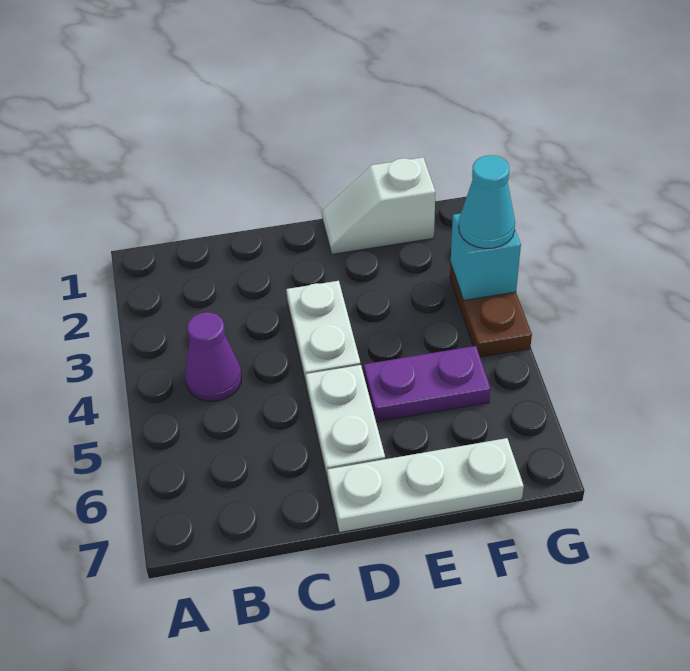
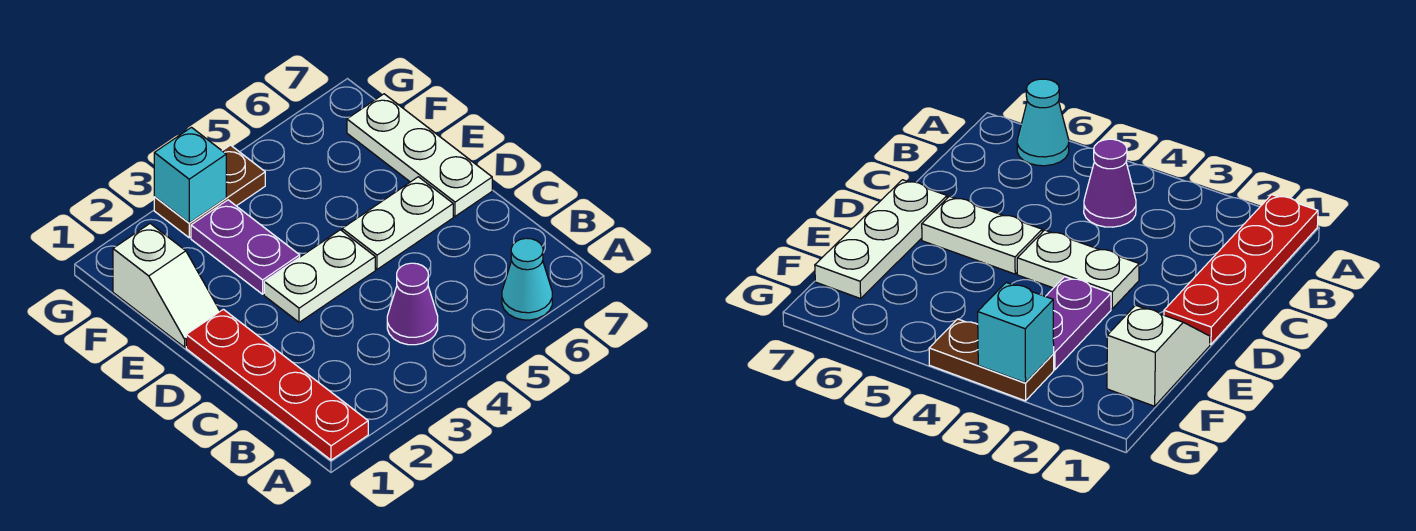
none -> red 1x4 plate [186,309,368,460]
purple 1x2 plate [364,346,490,422] -> purple 1x2 plate moved to [191,200,300,294]
cyan 1x1 cone [459,155,515,249] -> cyan 1x1 cone moved to [502,238,552,320]

